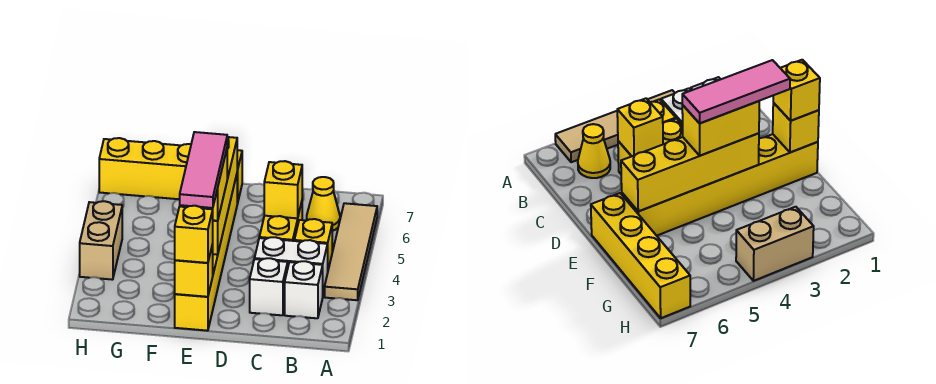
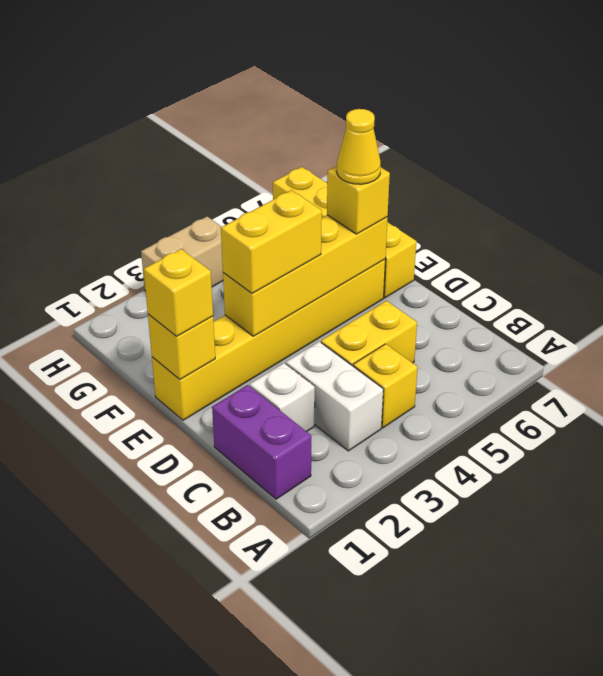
tan 1x4 tile [325,203,377,300] -> none
none -> purple 1x2 brick [212,385,311,499]
white 1x1 brick [285,261,323,318] -> none
yellow 1x1 cone [307,177,340,231] -> yellow 1x1 cone moved to [337,109,381,184]
yellow 1x1 brick [264,161,302,218] -> yellow 1x1 brick moved to [327,166,390,234]
pink 1x3 tile [180,132,227,208] -> none

